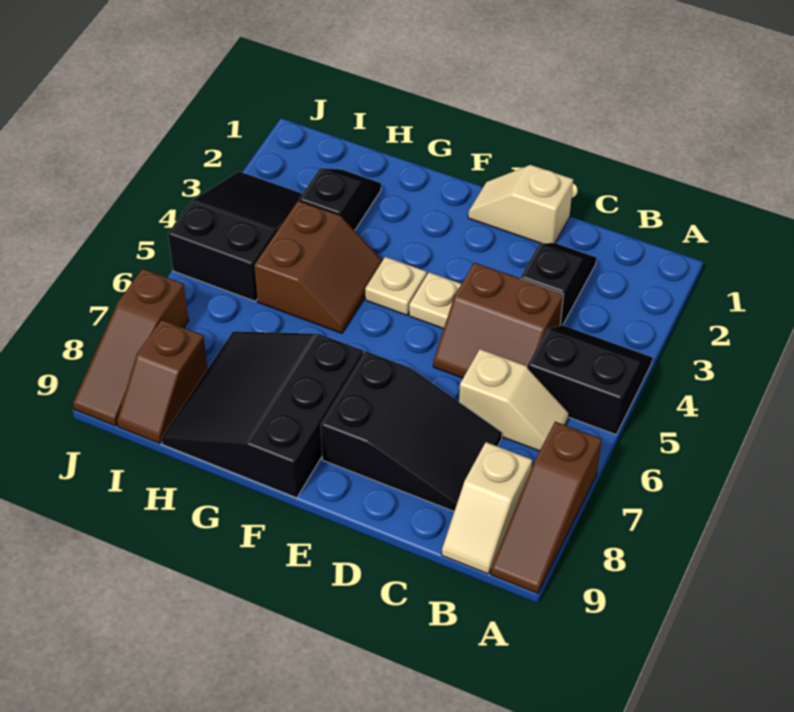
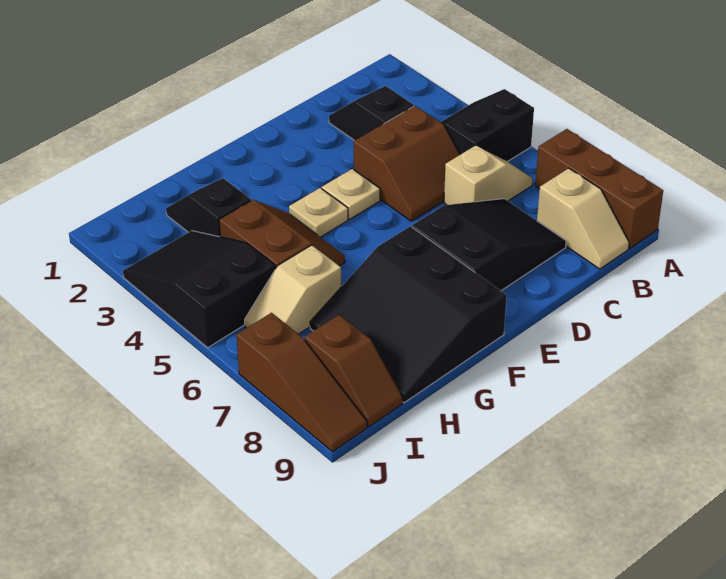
brown 1x3 slope [491,422,602,594] -> brown 1x3 brick [535,129,663,249]
tan 1x2 slope [468,165,573,244] -> tan 1x2 slope moved to [245,245,341,334]

